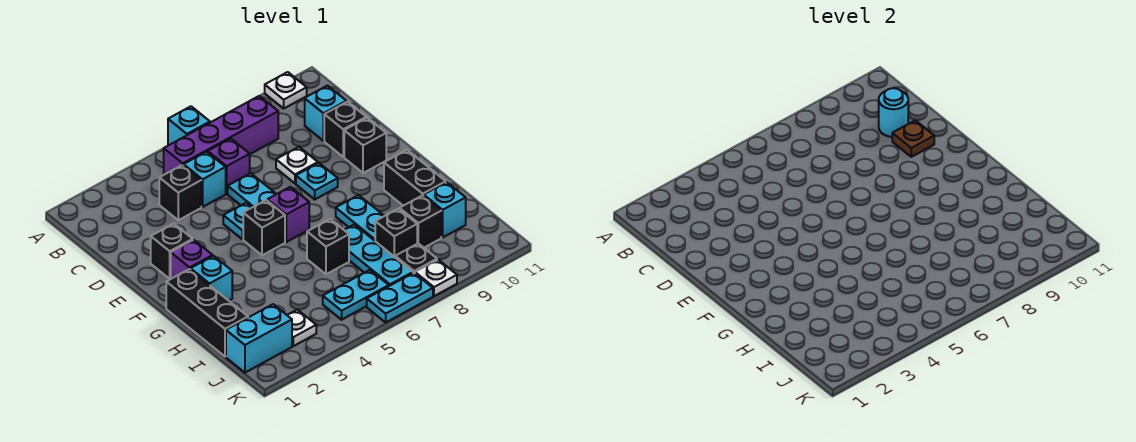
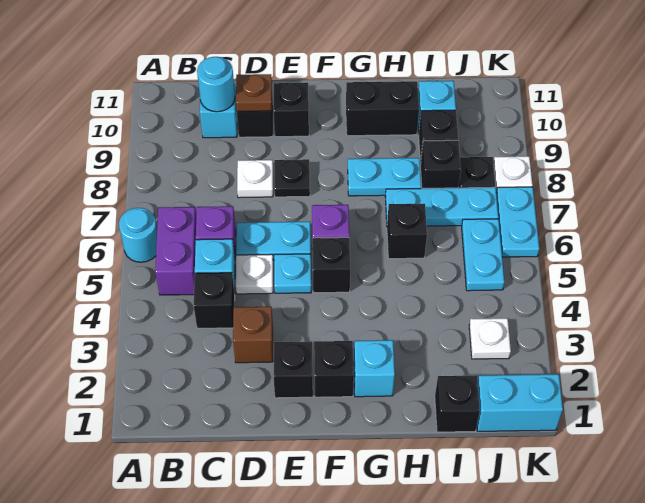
cyan 1x1 brick [168,106,210,145] -> cyan 1x1 round brick [119,208,157,262]
white 1x1 plate [265,72,307,108] -> white 1x1 plate moved to [236,254,273,294]
purple 1x4 brick [164,96,278,175] -> purple 1x2 brick [155,207,196,295]
none -> brown 1x1 brick [233,307,273,363]
cyan 1x1 plate [296,163,338,199] -> black 1x1 plate [274,159,310,197]
purple 1x1 brick [171,240,213,279] -> black 1x1 brick [314,341,354,397]
black 1x3 brick [166,269,248,357] -> black 1x1 brick [435,375,480,432]
cyan 1x2 brick [226,304,292,373] -> cyan 1x2 brick turned to [477,374,563,431]

